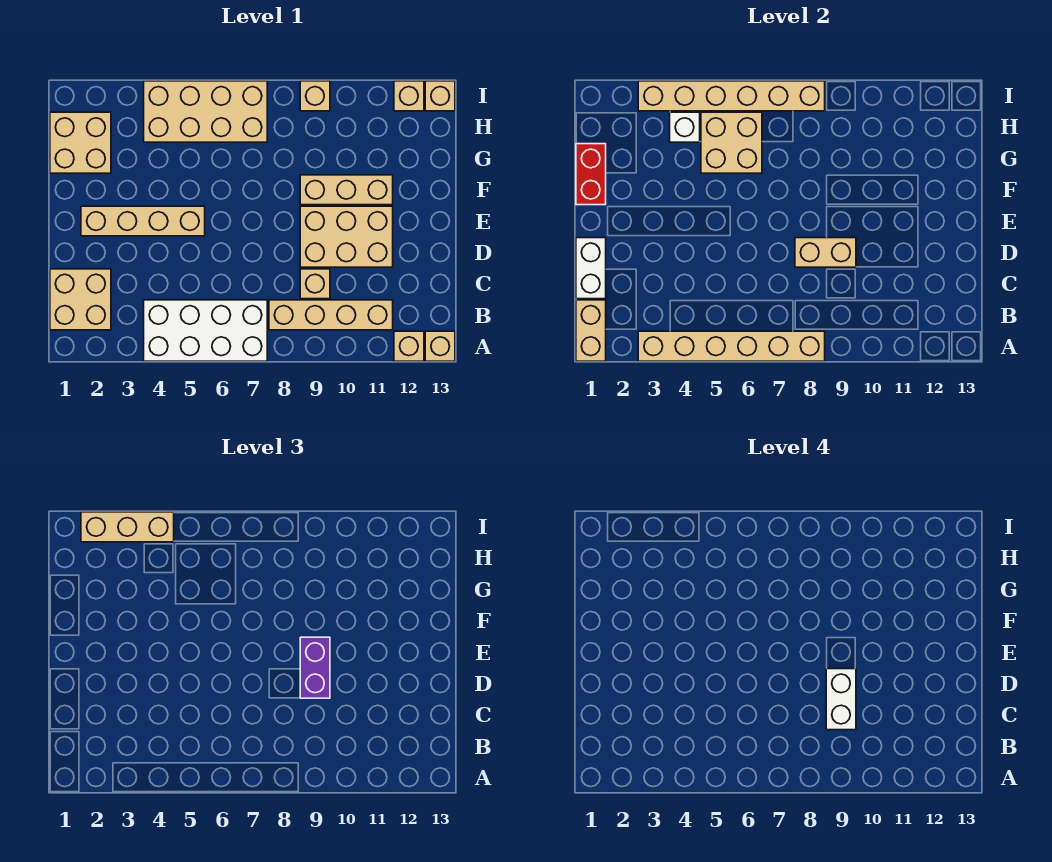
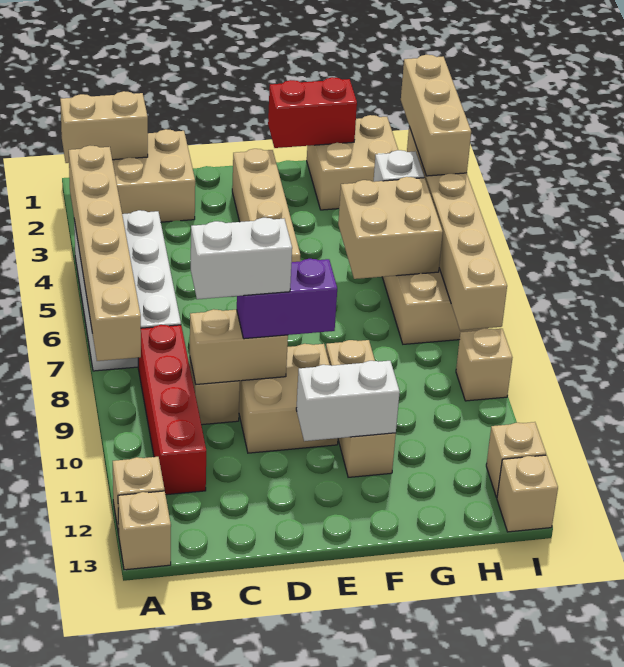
tan 1x4 brick [269,300,393,330] -> red 1x4 brick [138,325,206,495]
white 1x2 brick [576,238,606,299] -> white 1x2 brick moved to [296,361,400,441]
tan 1x2 brick [795,238,856,267] -> tan 1x2 brick turned to [190,309,288,384]
tan 2x3 brick [300,206,393,267] -> tan 2x2 brick [239,344,338,453]

